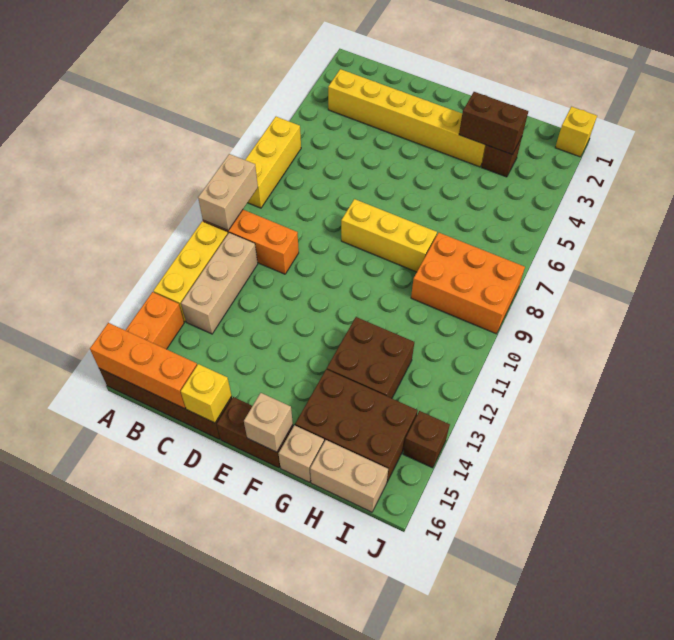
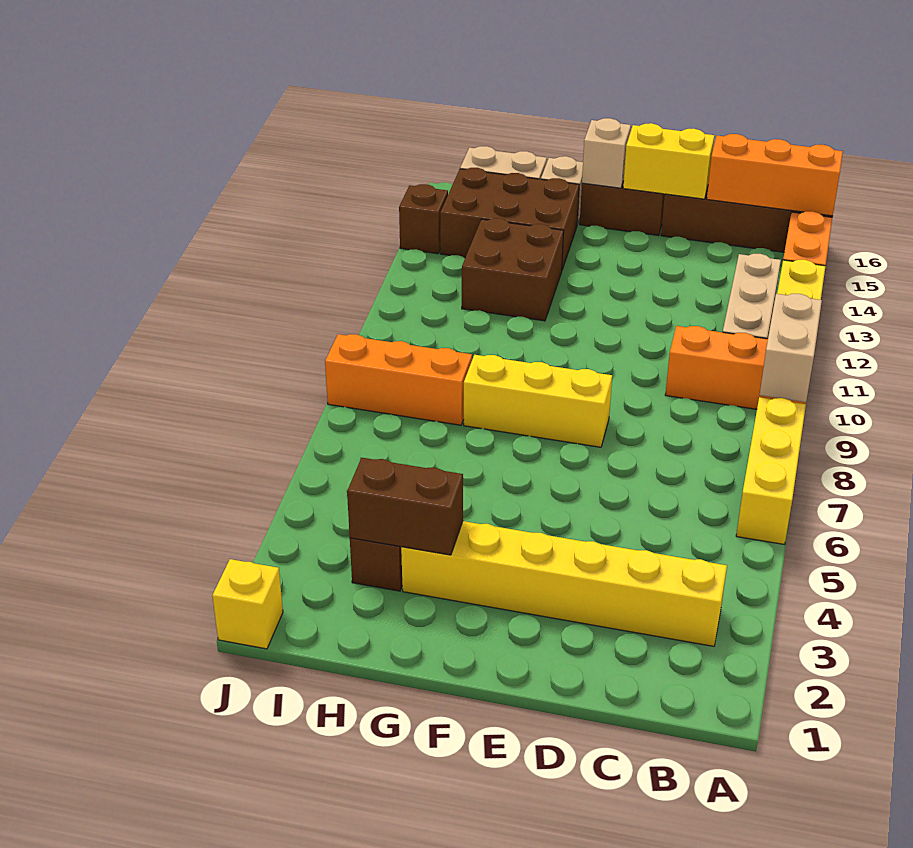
yellow 1x1 brick [181,364,232,423] -> yellow 1x2 brick [623,123,714,199]
orange 2x3 brick [411,233,525,334] -> orange 1x3 brick [325,334,472,425]

